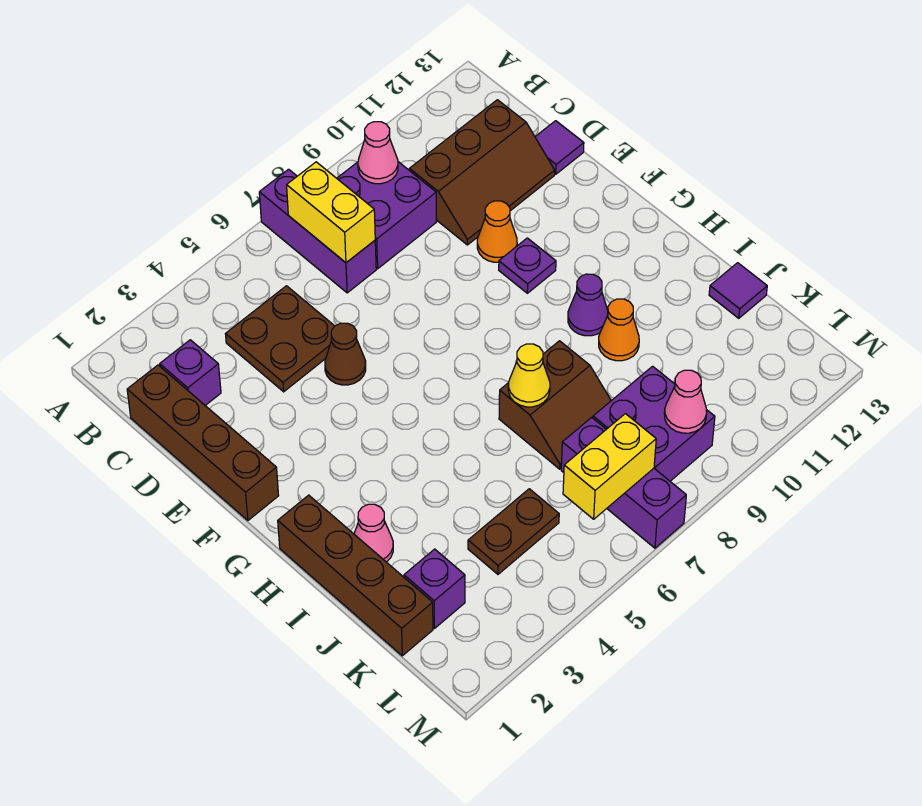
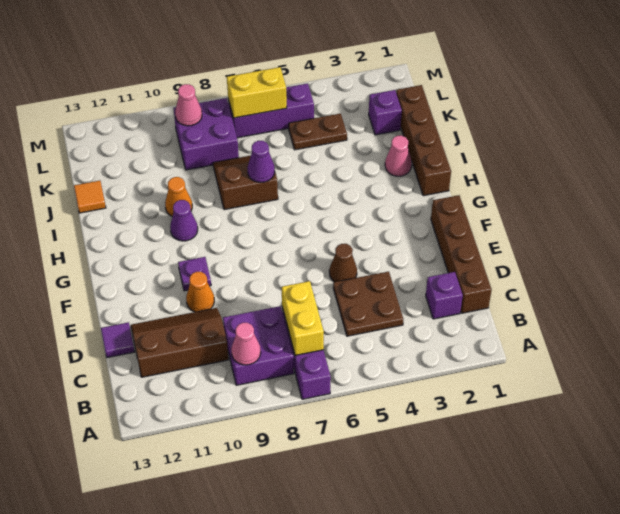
yellow 1x1 cone [508,344,550,407] -> purple 1x1 cone [247,141,275,182]
purple 1x1 tile [709,263,767,318] -> orange 1x1 tile [74,181,106,213]
purple 1x3 brick [561,417,686,548] -> purple 1x3 brick turned to [228,83,314,138]

